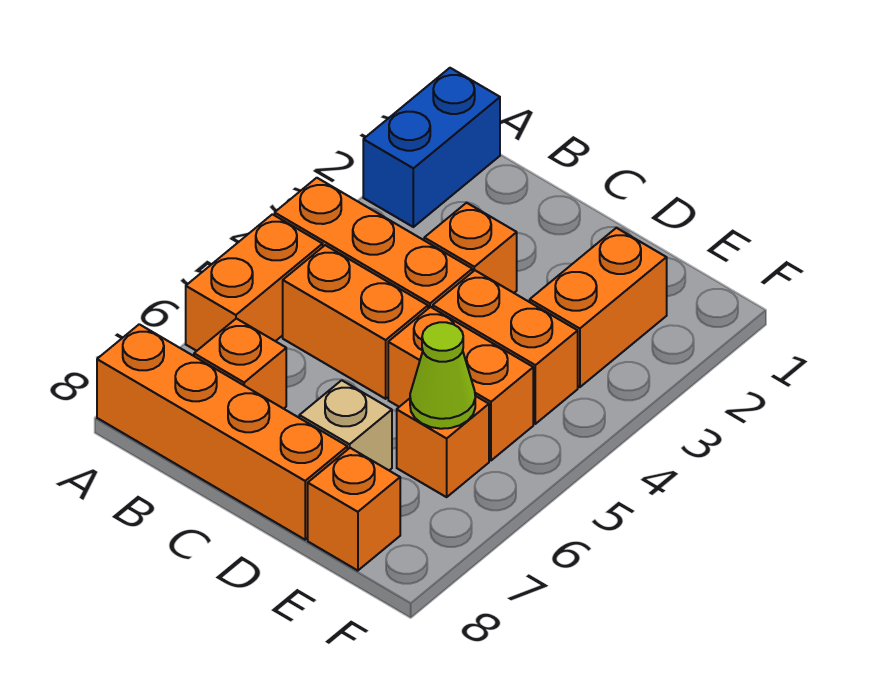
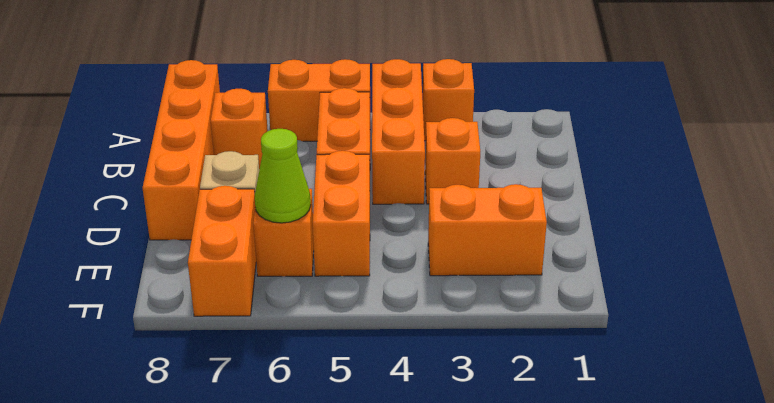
blue 1x2 brick [363,68,500,227] -> none
orange 1x2 brick [433,270,578,424] -> orange 1x2 brick moved to [188,186,256,316]
orange 1x1 brick [308,448,400,571] -> orange 1x1 brick moved to [423,59,474,141]

